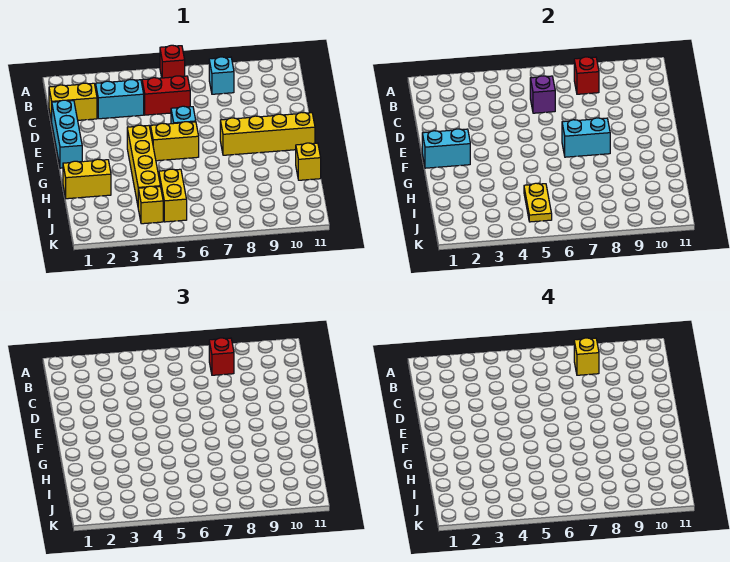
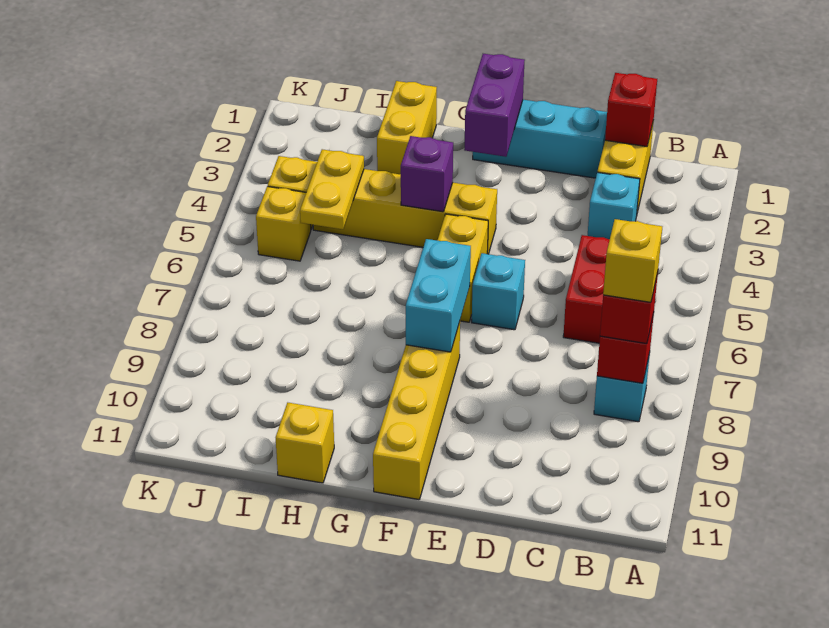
red 1x1 brick [160,45,185,78] -> red 1x1 brick moved to [605,73,657,146]
cyan 1x2 brick [96,80,144,119] -> cyan 1x1 brick [588,172,640,239]
purple 1x1 brick [530,76,555,113] -> purple 1x1 brick moved to [401,136,453,212]
cyan 1x2 brick [422,129,470,168] -> purple 1x2 brick [464,54,525,157]
yellow 1x2 brick [159,169,187,222] -> yellow 1x1 brick [256,186,311,261]
yellow 1x2 plate [524,183,552,222] -> yellow 1x2 plate turned to [300,149,364,229]

